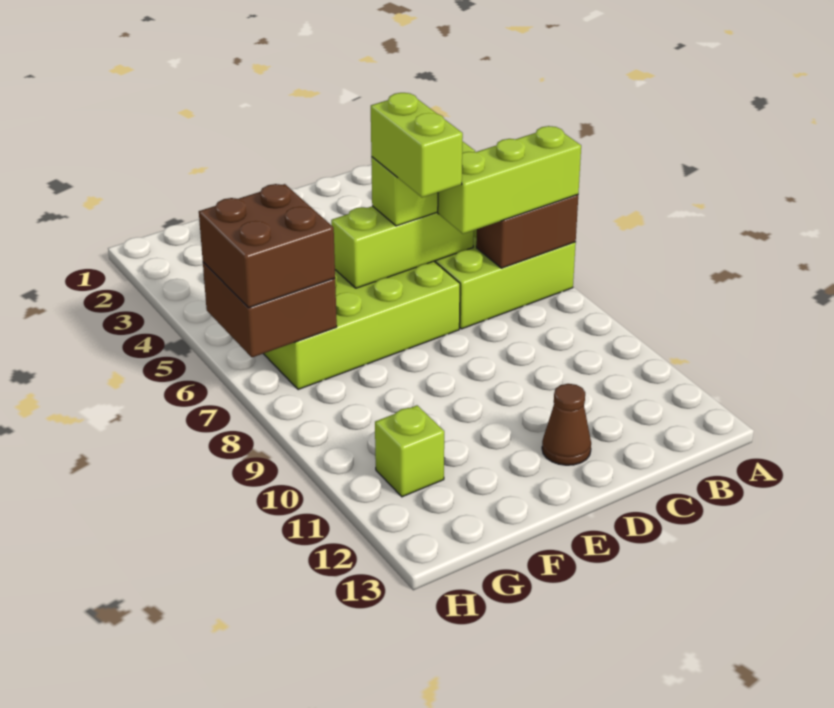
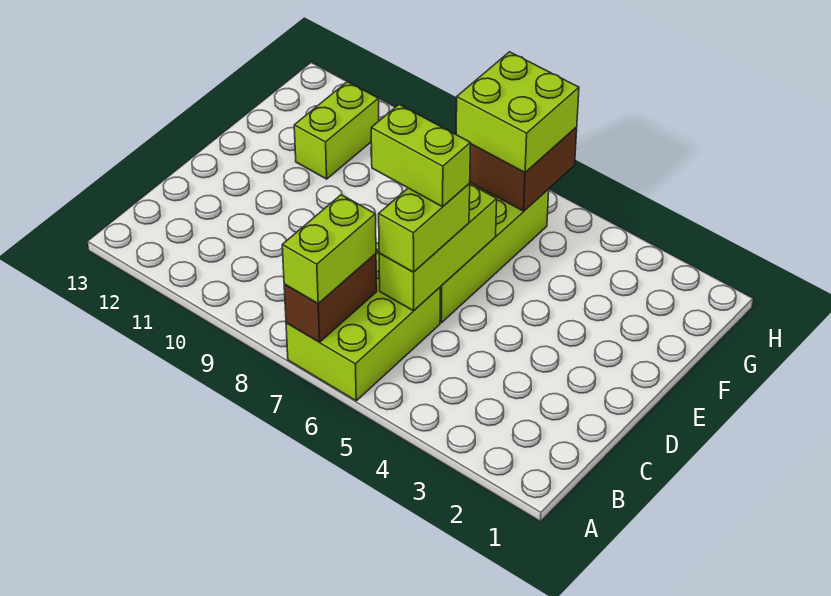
lime 1x3 brick [438,126,581,234] -> lime 1x2 brick [282,195,376,304]
brown 1x1 cone [542,384,591,465] -> none
brown 2x2 brick [199,184,335,308] -> lime 2x2 brick [456,52,579,173]
lime 1x1 brick [375,405,444,497] -> lime 1x2 brick [294,82,379,179]

